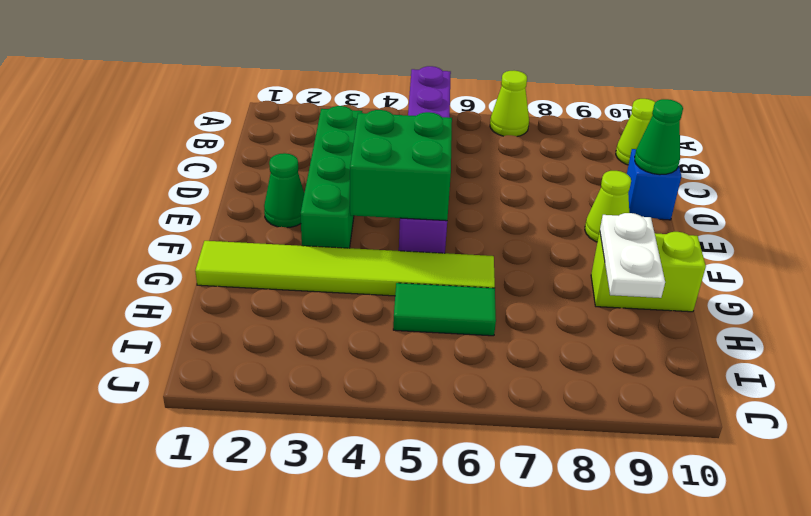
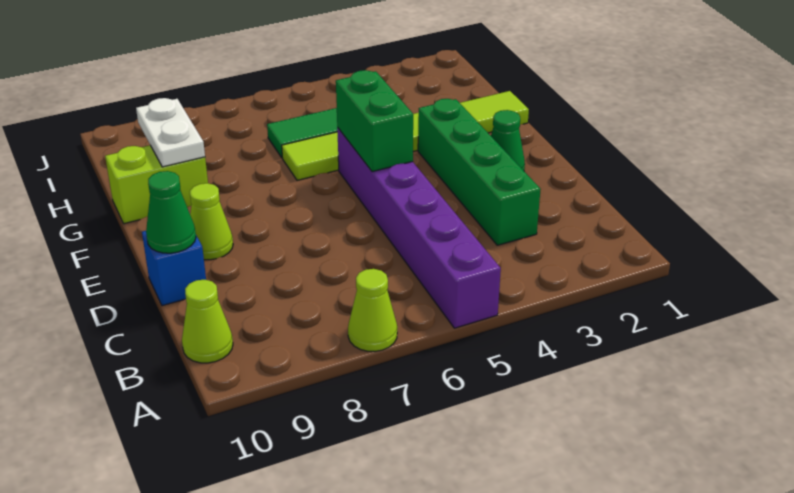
green 2x2 brick [350,110,452,221] -> green 1x2 brick [336,70,413,172]

